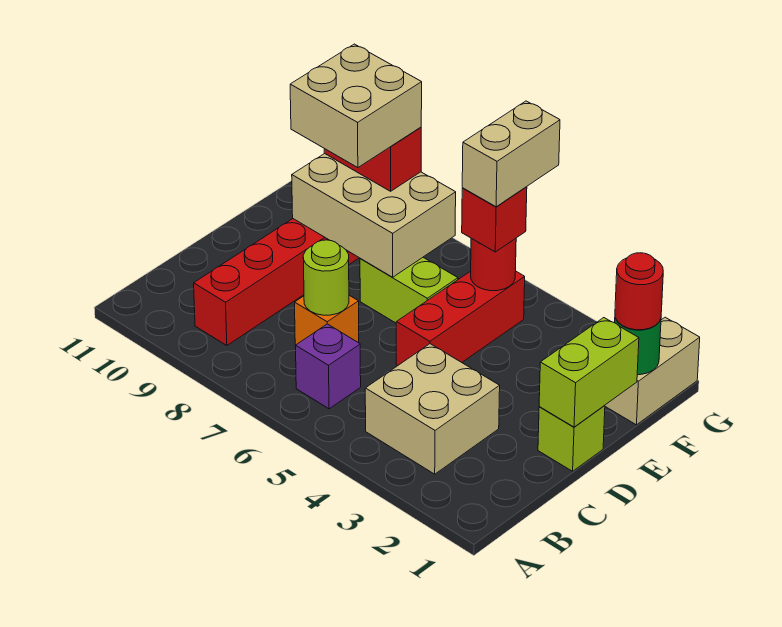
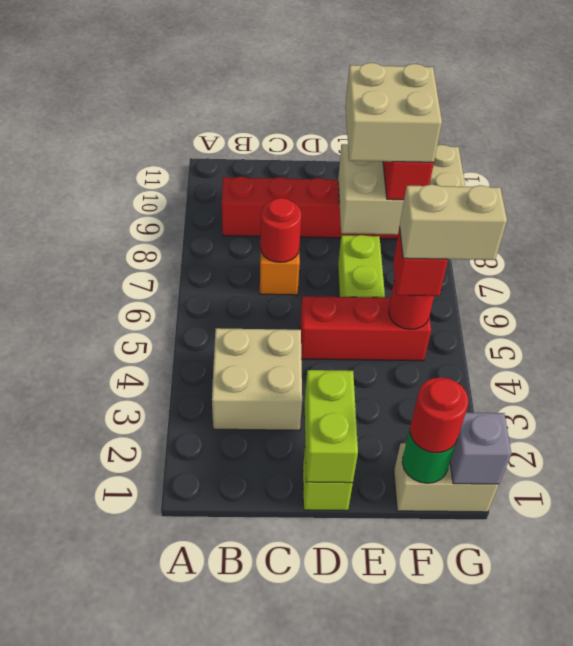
purple 1x1 brick [296,324,361,409] -> none
lime 1x1 round brick [303,240,349,315] -> red 1x1 round brick [260,198,301,262]
lime 1x2 brick [539,318,639,427] -> lime 1x2 brick turned to [305,370,358,483]
tan 2x3 brick [292,154,456,277] -> tan 2x3 brick turned to [338,144,465,235]
none -> grey 1x1 brick [450,413,512,484]

